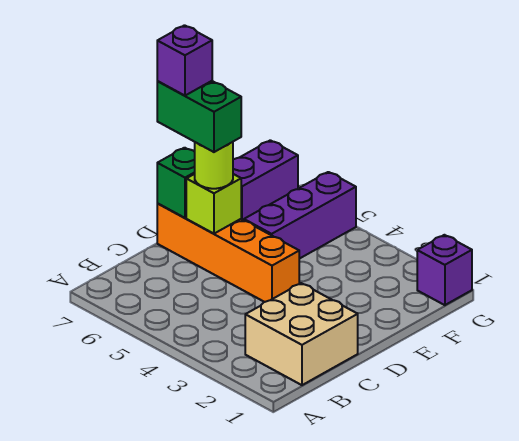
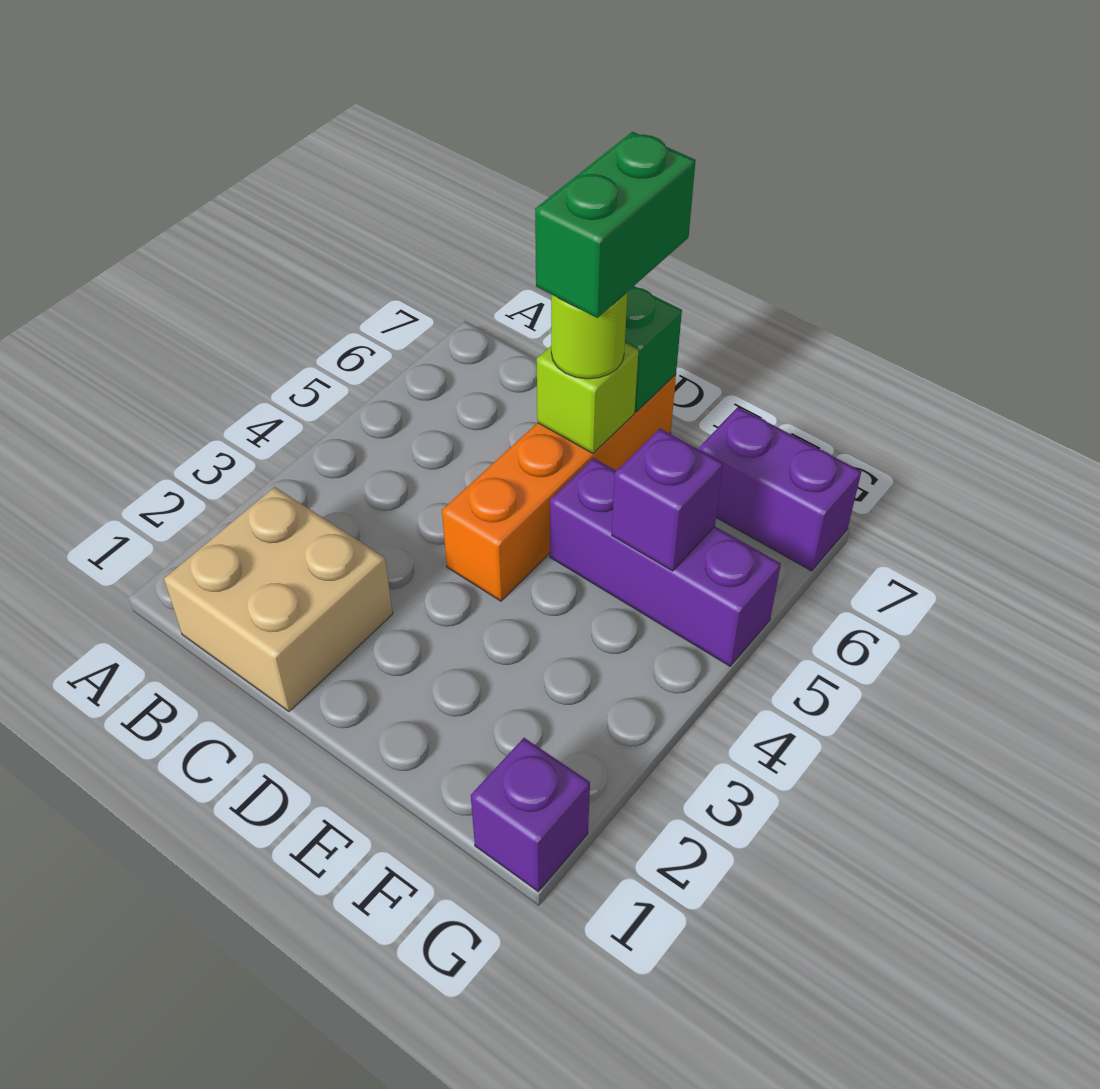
purple 1x1 brick [157,25,212,96] -> purple 1x1 brick moved to [612,429,723,571]

